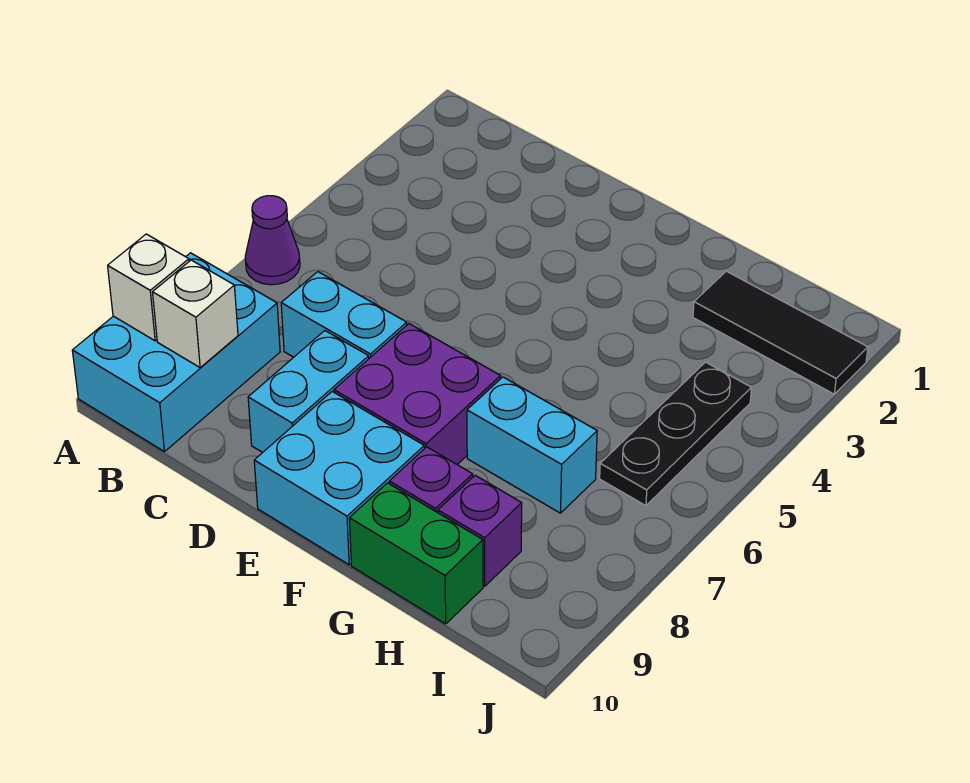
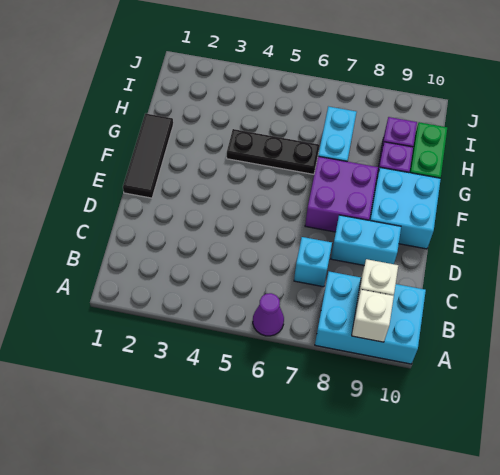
cyan 1x2 brick [281,272,407,358] -> cyan 1x1 brick [294,237,332,287]
black 1x3 tile [693,271,868,394] -> black 1x3 tile moved to [123,113,173,198]
black 1x3 plate [600,362,751,506] -> black 1x3 plate moved to [227,129,320,174]

